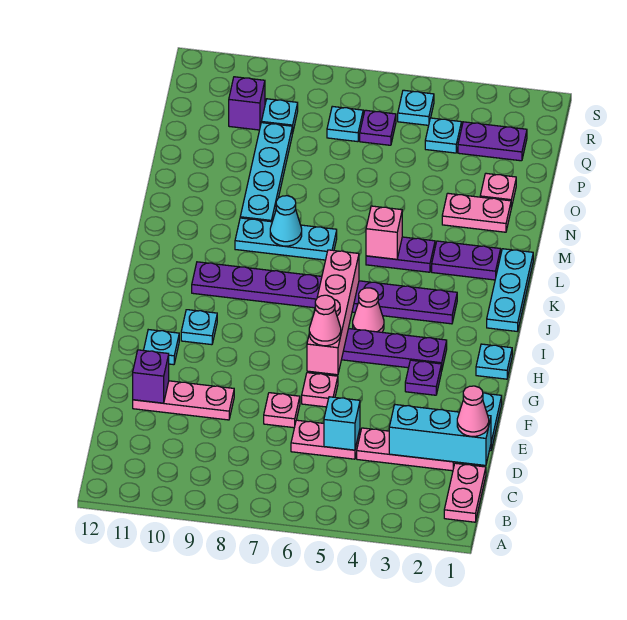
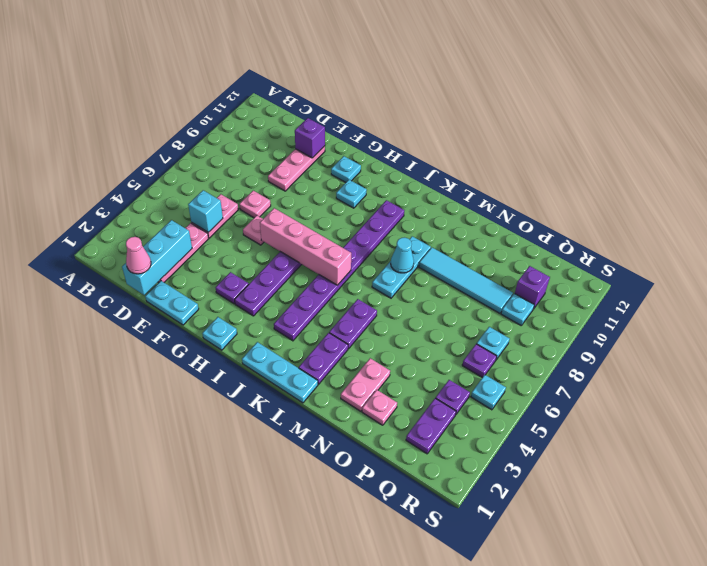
pink 1x2 plate [444,463,486,522] -> none
pink 1x1 cone [309,295,341,346] -> none
pink 1x1 cone [353,288,384,332] -> none
pink 1x1 brick [366,206,402,259] -> none
cyan 1x4 plate [240,123,292,222] -> cyan 1x4 tile [419,248,513,313]
cyan 1x1 plate [425,118,462,153] -> purple 1x1 plate [436,380,470,414]

